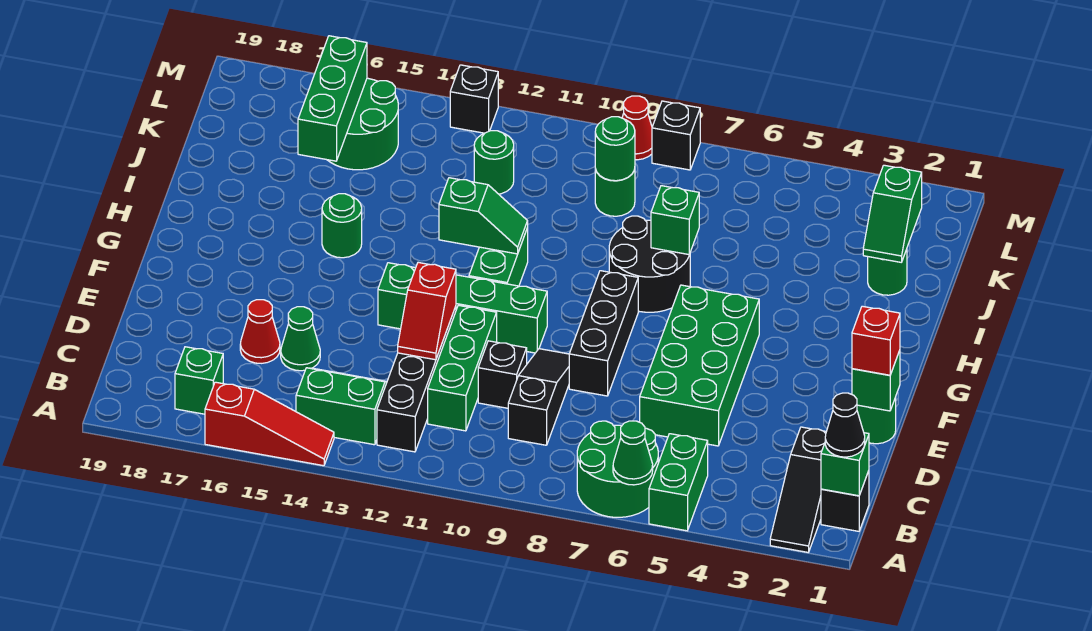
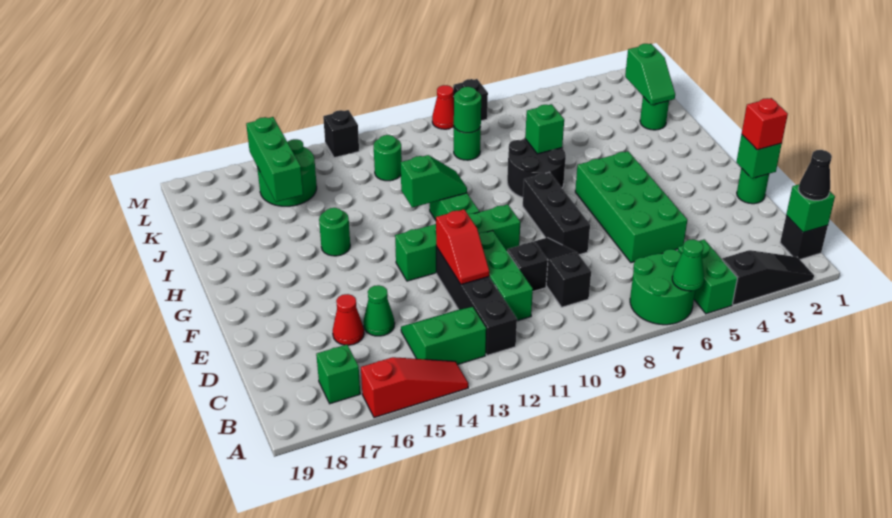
black 1x3 slope [770,427,826,552] -> black 1x3 slope turned to [722,250,814,305]

